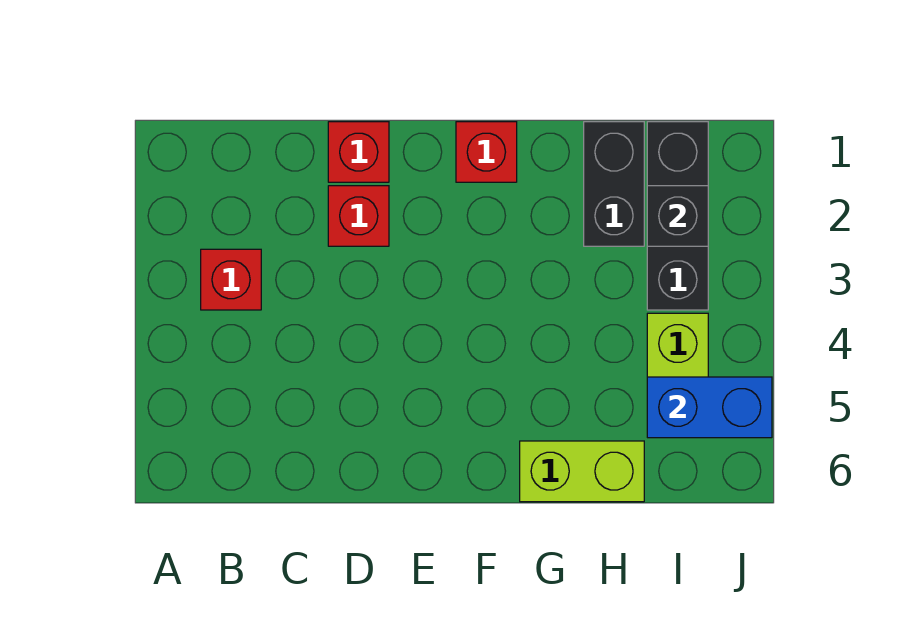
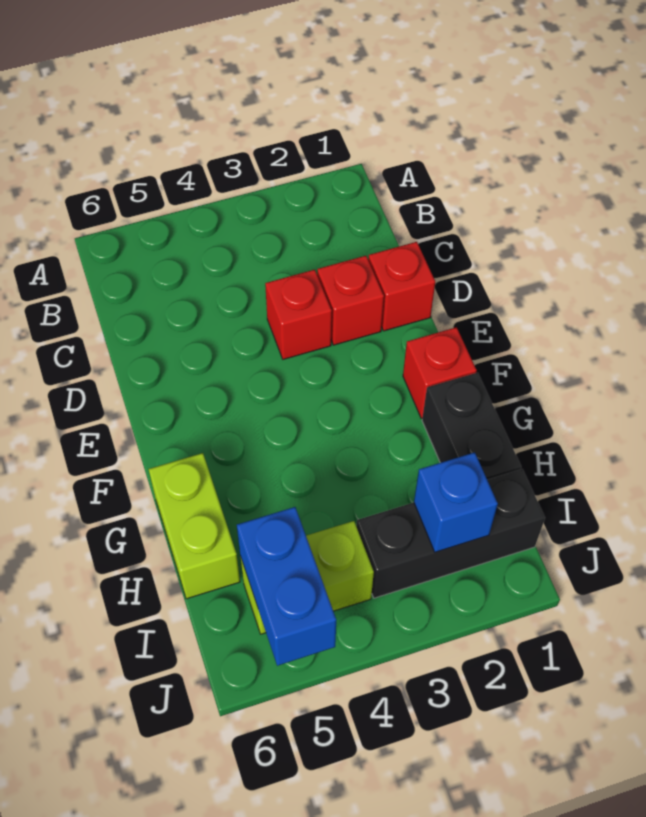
red 1x1 brick [201,249,261,310] -> red 1x1 brick moved to [265,270,332,359]
black 1x2 brick [584,122,644,246] -> black 1x2 brick turned to [422,373,521,480]
black 1x1 brick [647,186,708,246] -> blue 1x1 brick [414,452,498,552]

